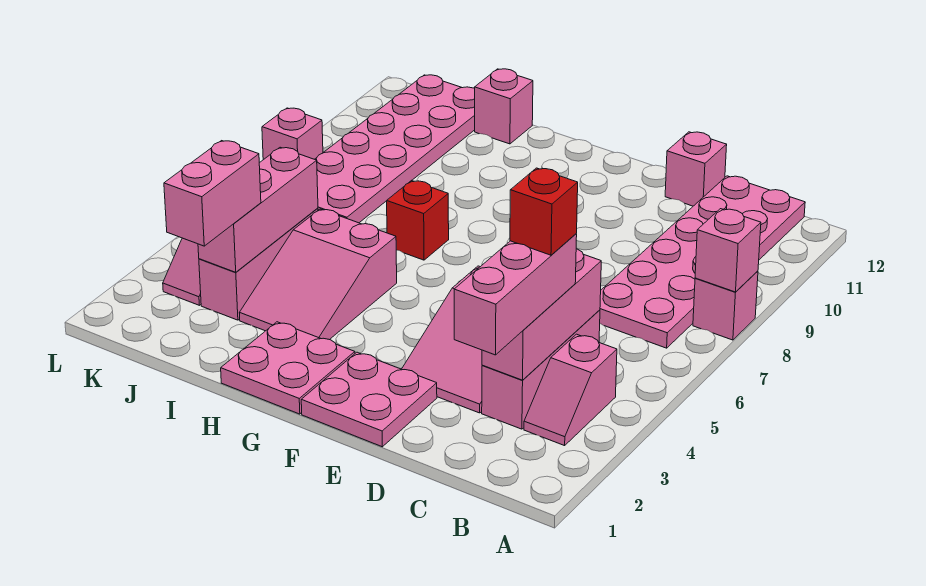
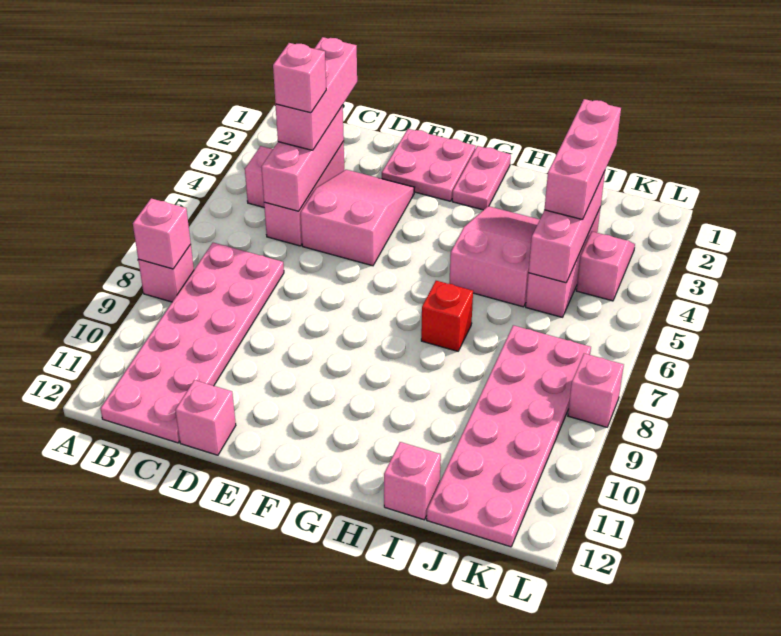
red 1x1 brick [510,168,578,255] -> pink 1x1 brick [273,43,326,113]
pink 2x2 plate [221,322,355,414] -> pink 1x2 plate [452,146,511,210]
pink 1x2 brick [164,141,261,246] -> pink 1x3 brick [544,99,621,220]

